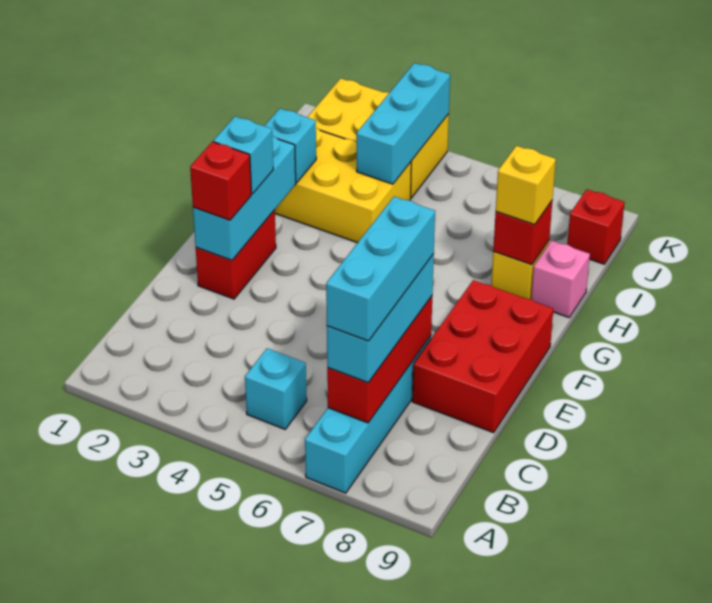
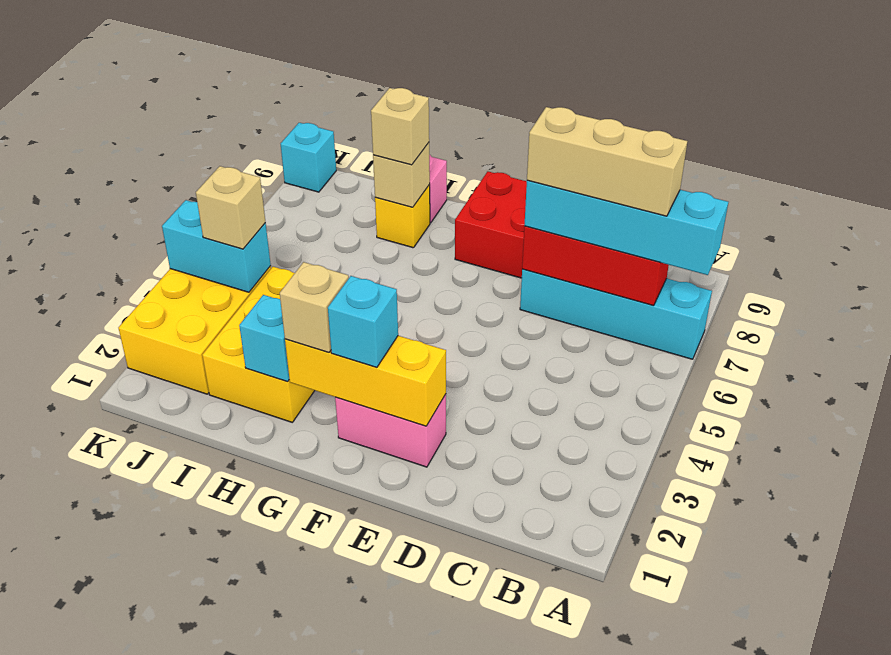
cyan 1x1 brick [245,348,307,429] -> cyan 1x1 brick moved to [281,123,336,192]
cyan 1x3 brick [327,254,434,383] -> cyan 1x4 brick [524,180,728,275]
cyan 1x3 brick [326,197,435,341] -> tan 1x3 brick [527,107,687,216]
red 1x2 brick [196,210,276,299] -> pink 1x2 brick [335,394,446,467]
cyan 1x3 brick [193,136,296,260] -> yellow 1x3 brick [285,336,446,426]
red 1x1 brick [190,142,251,220] -> none
none -> tan 1x1 brick [280,262,349,352]
red 1x1 brick [493,201,552,265] -> tan 1x1 brick [373,143,430,207]
yellow 1x1 brick [496,146,556,225] -> tan 1x1 brick [371,88,429,165]
cyan 1x3 brick [357,63,450,184] -> cyan 1x2 brick [162,200,271,292]
none -> tan 1x1 brick [196,166,265,249]
red 1x1 brick [567,189,625,264] -> none

